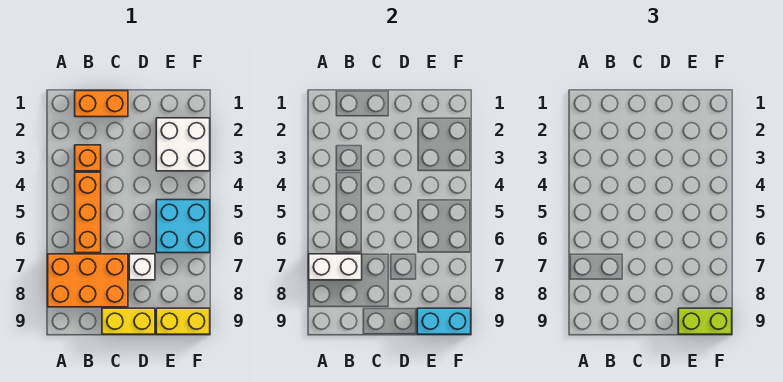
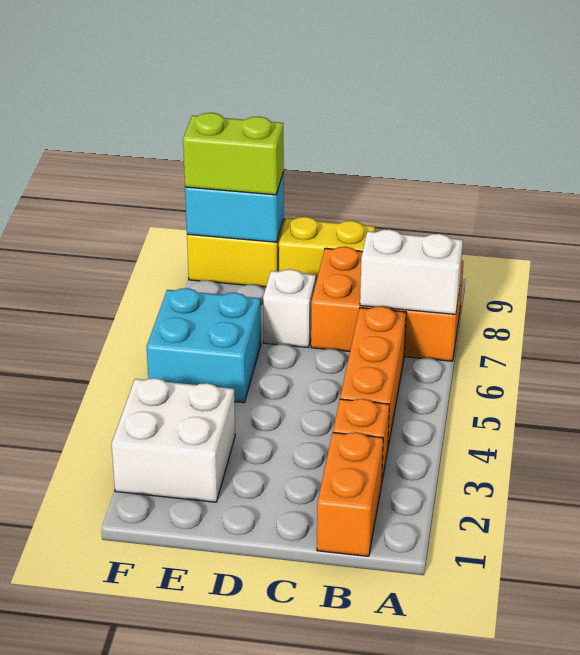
orange 1x2 brick [75,91,128,117] -> orange 1x2 brick turned to [317,432,383,556]

